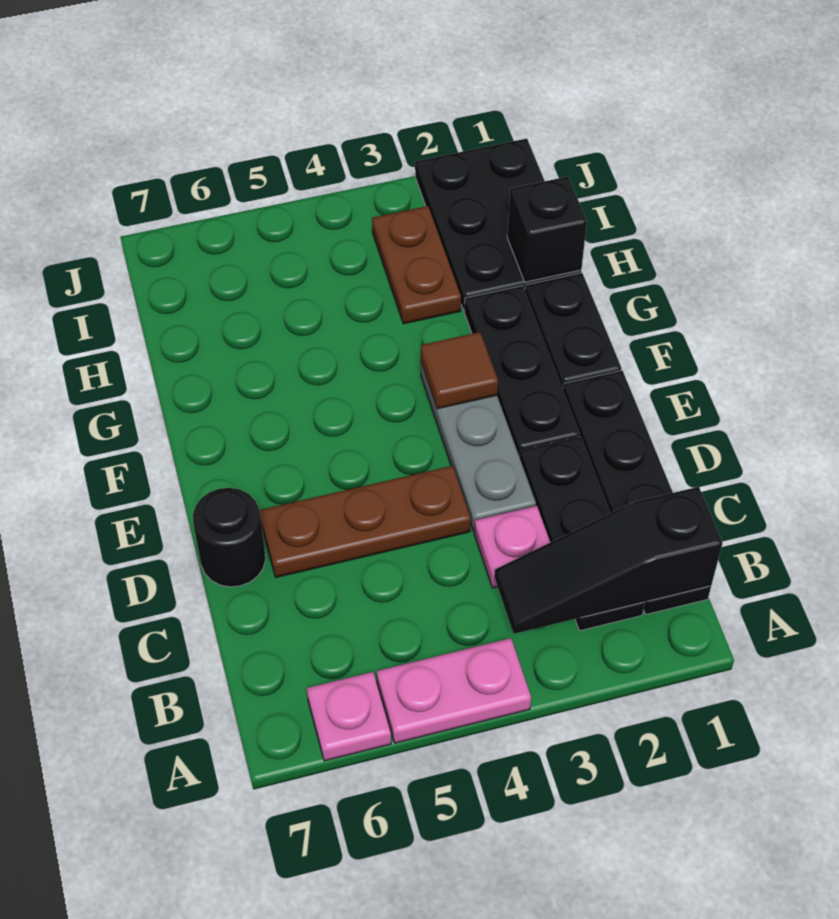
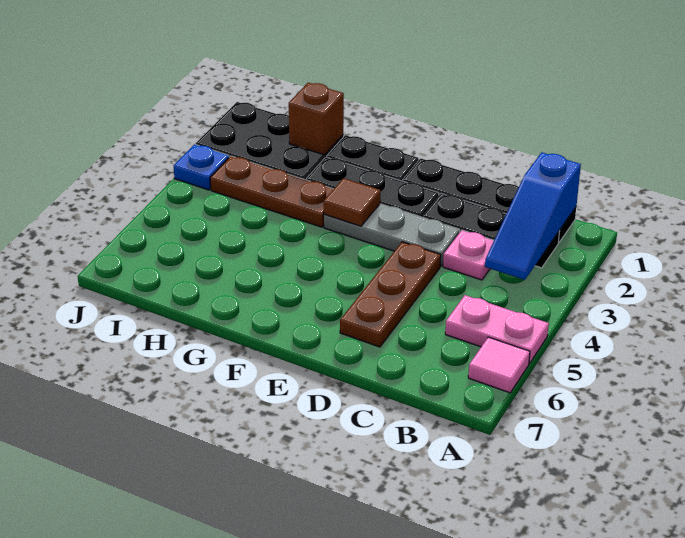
pink 1x2 plate [377,638,531,743] -> pink 1x2 plate turned to [445,295,549,363]
pink 1x1 plate [307,672,391,761] -> pink 1x1 tile [468,337,530,393]
black 1x3 slope [494,487,723,634] -> blue 1x3 slope [485,152,581,280]
black 1x1 round brick [193,488,266,587] -> none
black 1x1 brick [507,177,587,282] -> brown 1x1 brick [289,83,344,155]
brown 1x2 plate [372,206,461,324] -> brown 1x3 plate [210,156,333,227]
none -> blue 1x1 plate [174,144,229,190]

